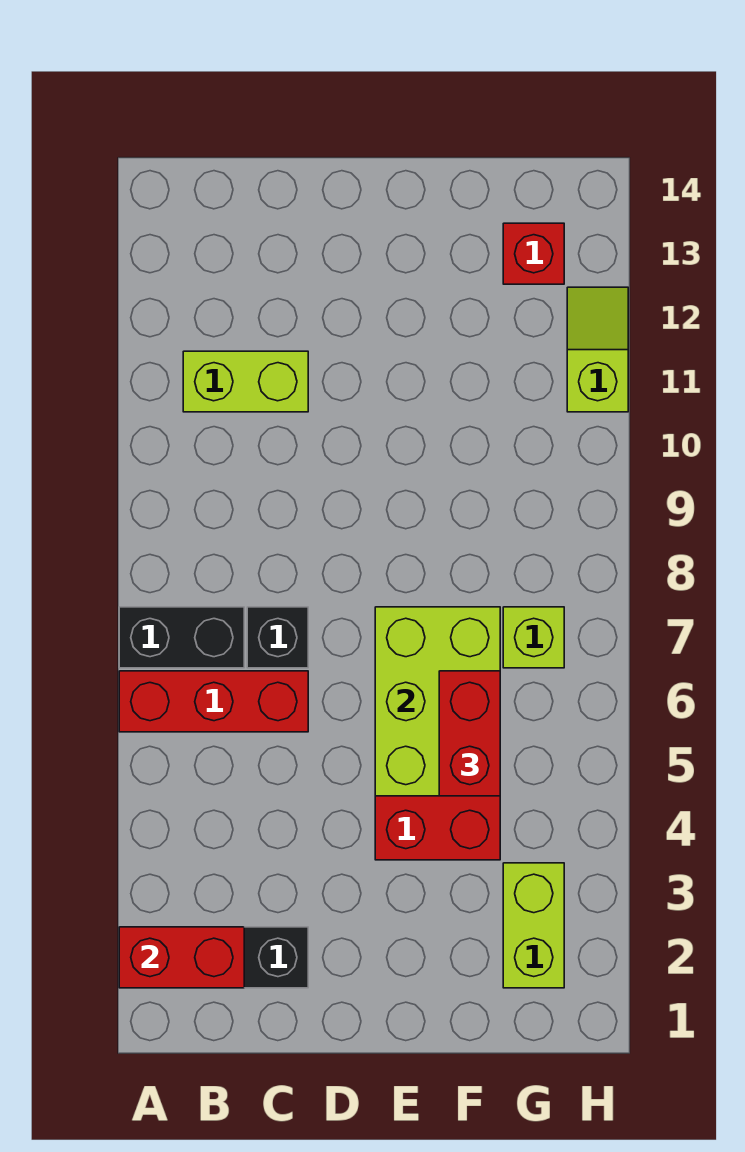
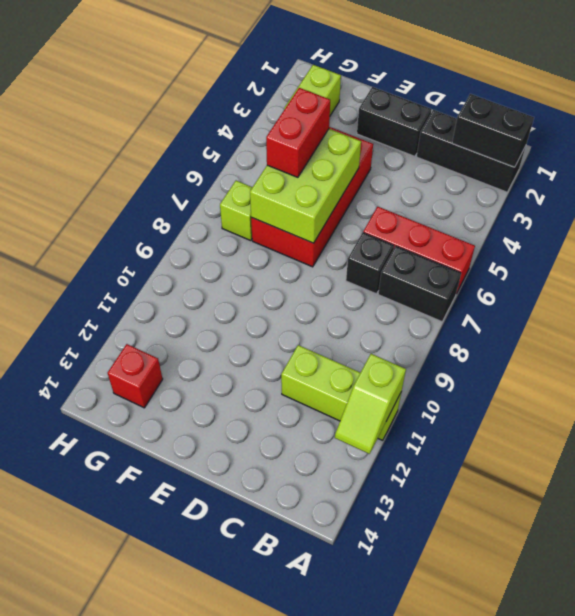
red 1x2 brick [119,927,244,988] -> black 1x2 brick [452,94,534,167]
lime 1x2 brick [183,351,308,412] -> lime 1x3 brick [281,345,401,440]
none -> black 1x2 brick [357,87,432,156]
lime 1x2 slope [567,287,628,412] -> lime 1x2 slope moved to [335,354,406,454]

